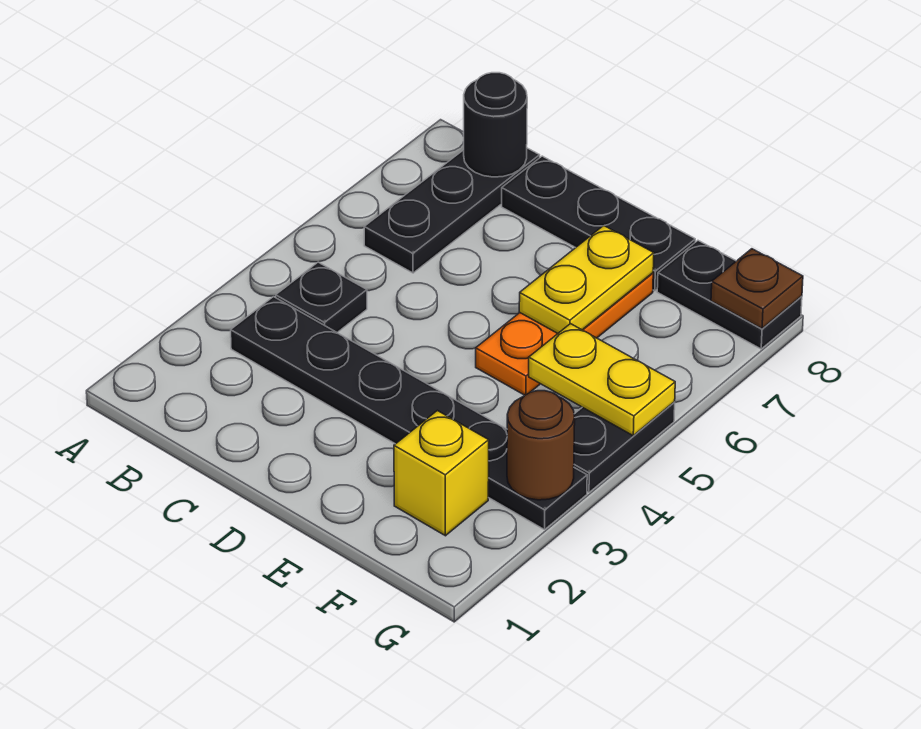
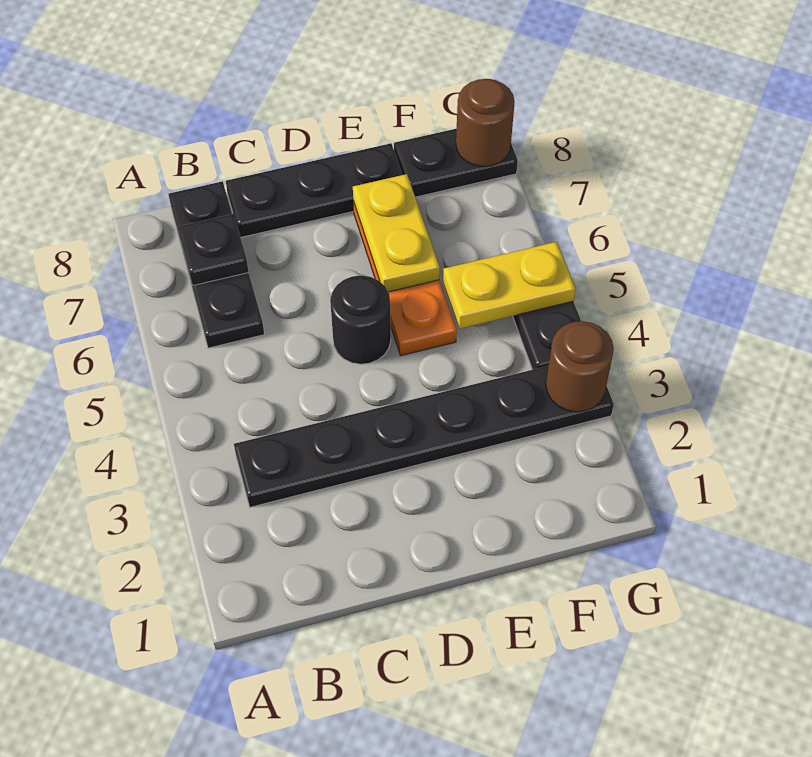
black 1x1 plate [276,262,367,332] -> black 1x1 plate moved to [178,214,249,286]
black 1x1 round brick [464,73,527,177] -> black 1x1 round brick moved to [330,275,391,364]
yellow 1x1 brick [394,410,489,536] -> none
brown 1x1 plate [711,249,803,329] -> brown 1x1 round brick [456,79,515,167]

